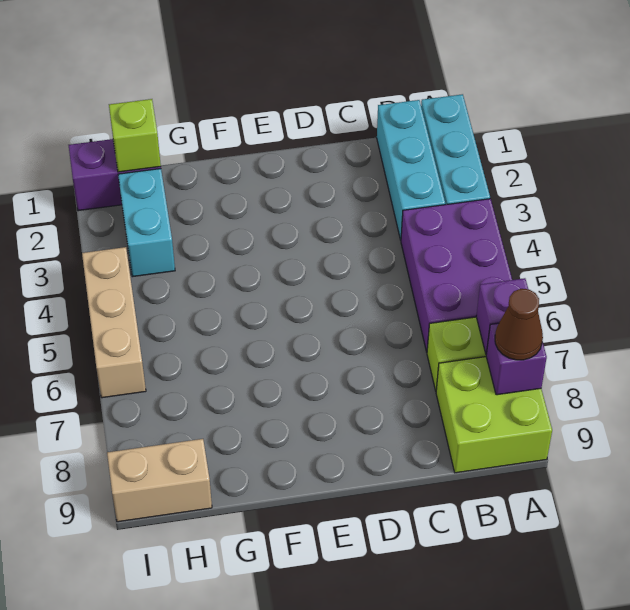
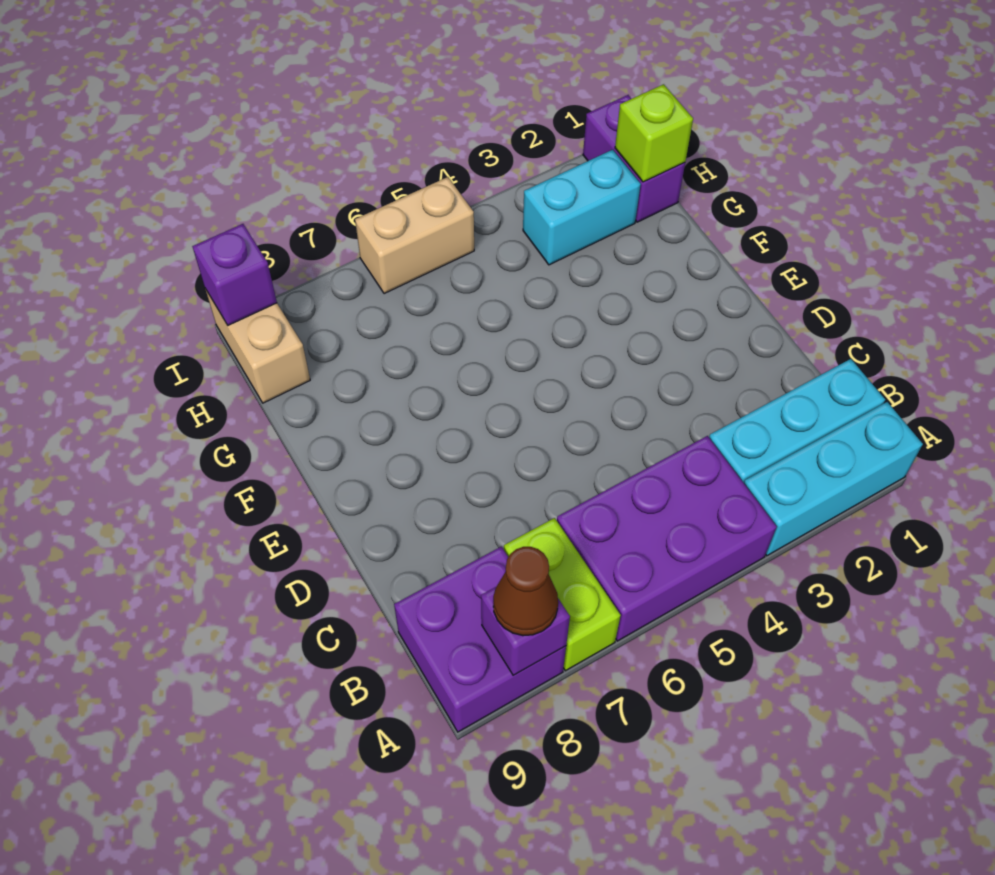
purple 1x1 brick [476,278,528,354] -> purple 1x1 brick moved to [192,224,277,325]
lime 2x2 brick [436,357,552,473] -> purple 2x2 brick [394,547,566,732]
tan 1x3 brick [82,247,146,398] -> tan 1x2 brick [355,177,474,294]

